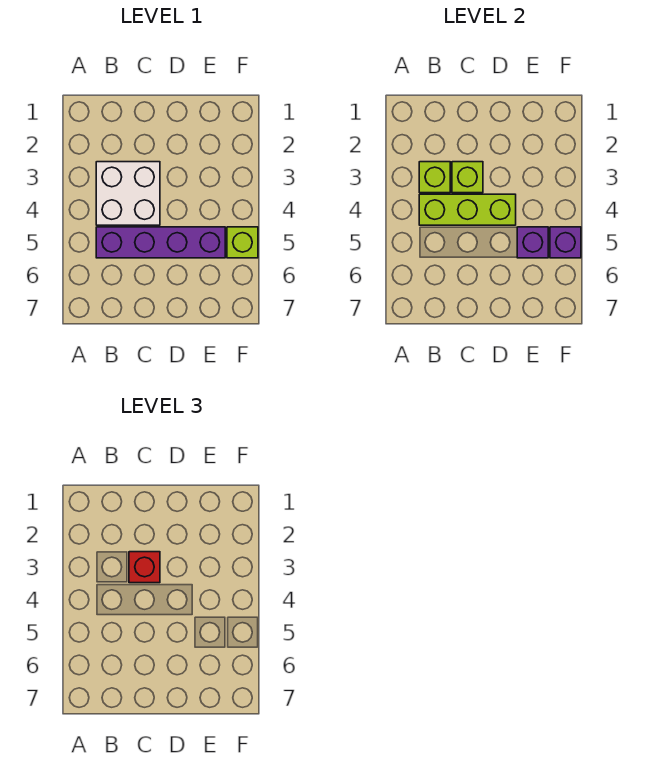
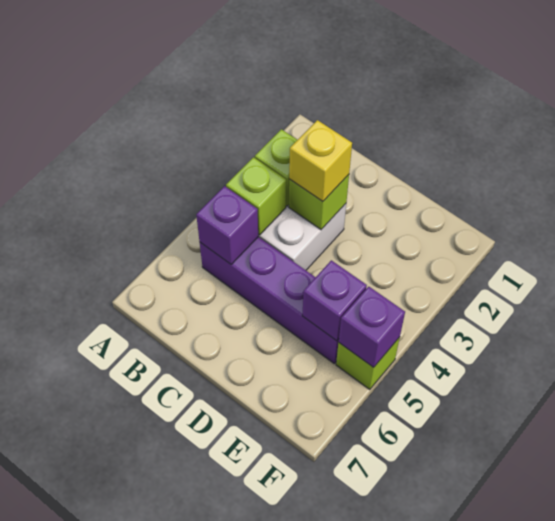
lime 1x3 brick [419,194,516,225] -> lime 1x1 brick [226,157,286,235]
none -> purple 1x1 brick [196,186,258,264]
red 1x1 brick [129,552,160,583] -> yellow 1x1 brick [289,120,352,201]

